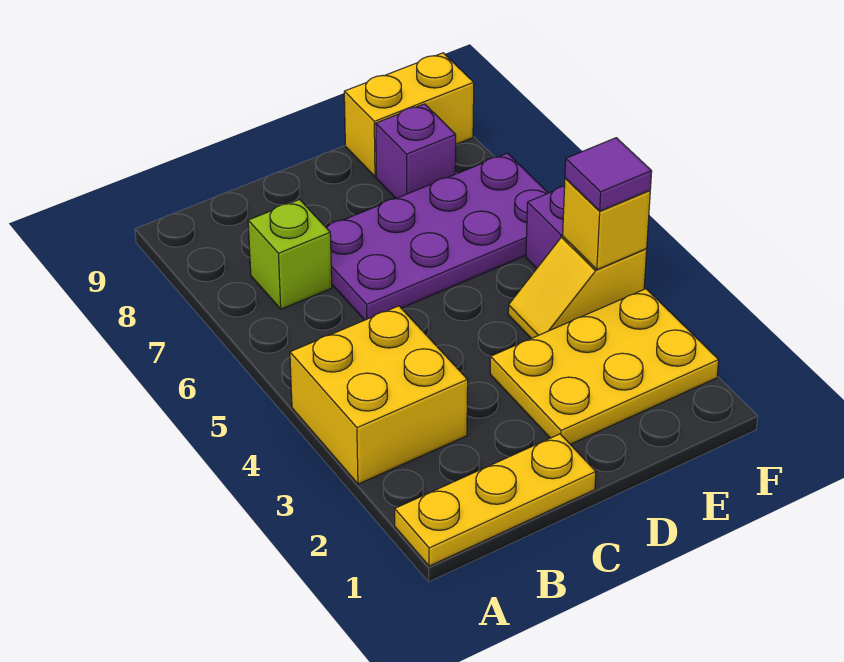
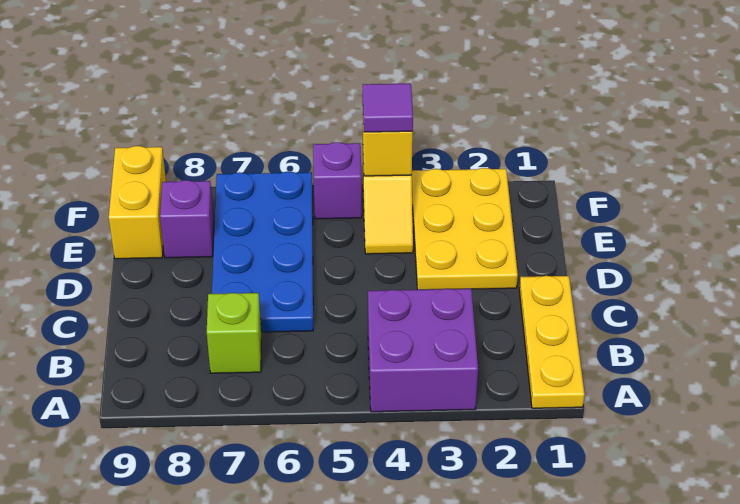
yellow 2x2 brick [290,306,468,484] -> purple 2x2 brick [368,289,478,412]
purple 2x4 plate [326,153,548,320] -> blue 2x4 plate [212,172,313,332]

